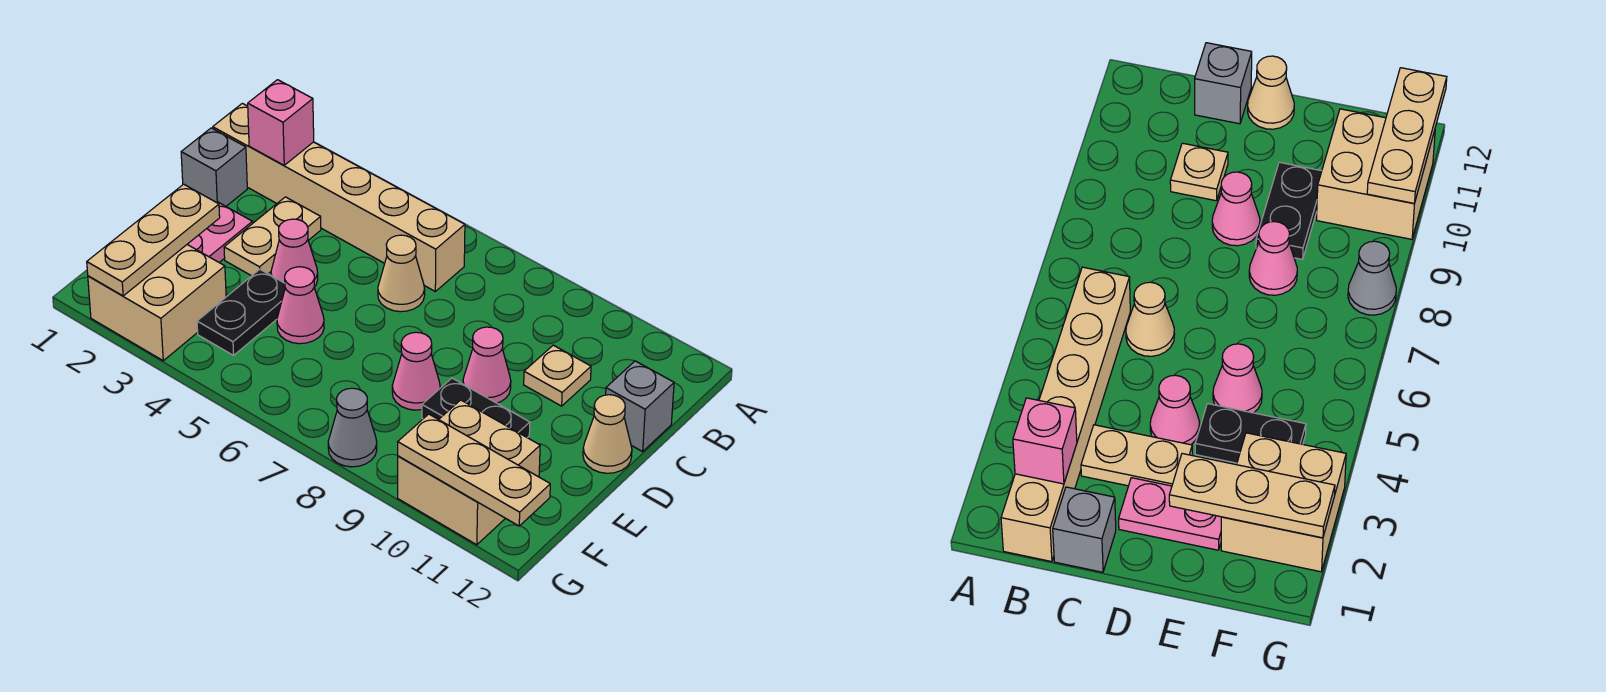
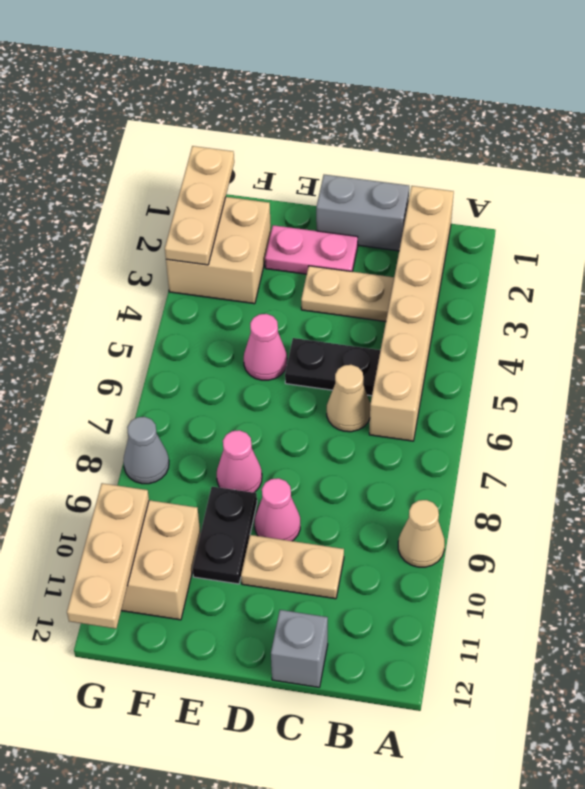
pink 1x1 brick [248,80,314,165] -> none
grey 1x1 brick [181,128,247,206] -> grey 1x2 brick [316,175,409,251]
tan 1x1 plate [524,345,591,406] -> tan 1x2 plate [241,535,344,599]
pink 1x1 cone [271,219,318,287] -> none
tan 1x1 cone [583,395,632,473] -> tan 1x1 cone moved to [398,500,445,567]
tan 1x3 plate [87,184,220,296] -> tan 1x3 plate turned to [165,146,234,265]
black 1x2 plate [197,269,285,355] -> black 1x2 plate moved to [285,338,381,396]

